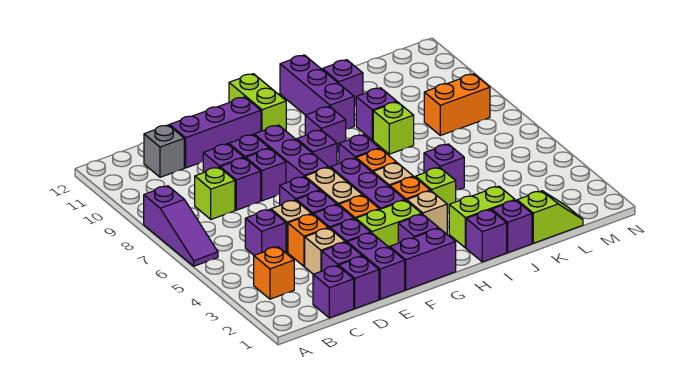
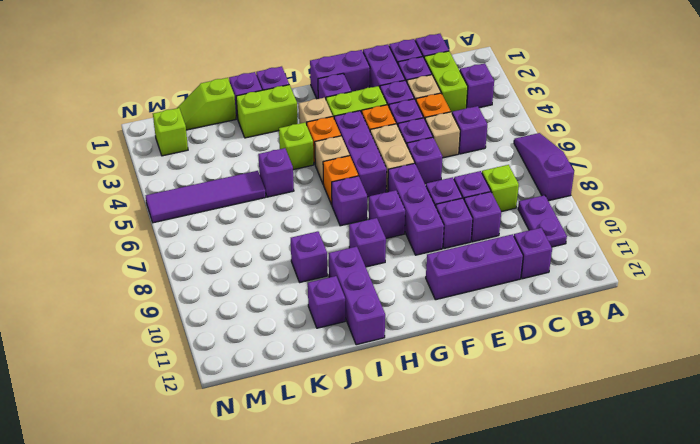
orange 1x1 brick [254,247,294,299] -> purple 1x1 brick [460,63,494,108]
none -> purple 1x2 plate [518,195,567,247]
grey 1x1 brick [144,125,184,177] -> purple 1x1 brick [514,228,552,279]
lime 1x2 brick [229,74,286,131] -> lime 1x2 brick moved to [424,51,468,113]
lime 1x1 brick [373,102,414,154] -> lime 1x1 brick moved to [153,108,188,156]
none -> purple 1x4 tile [146,171,266,223]
orange 1x2 brick [424,74,490,136] -> none

